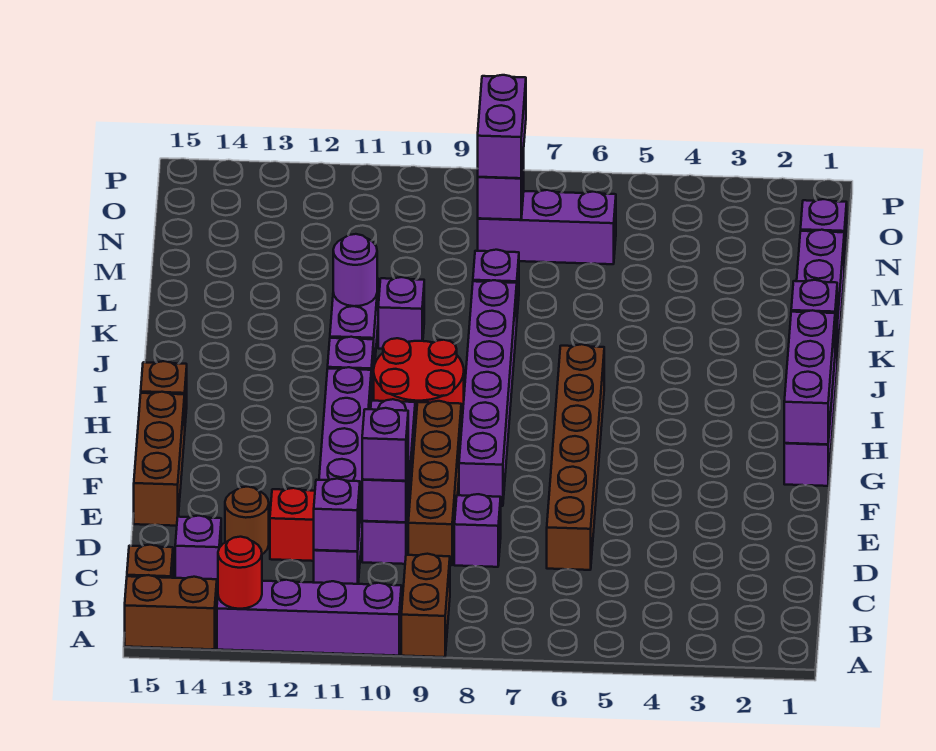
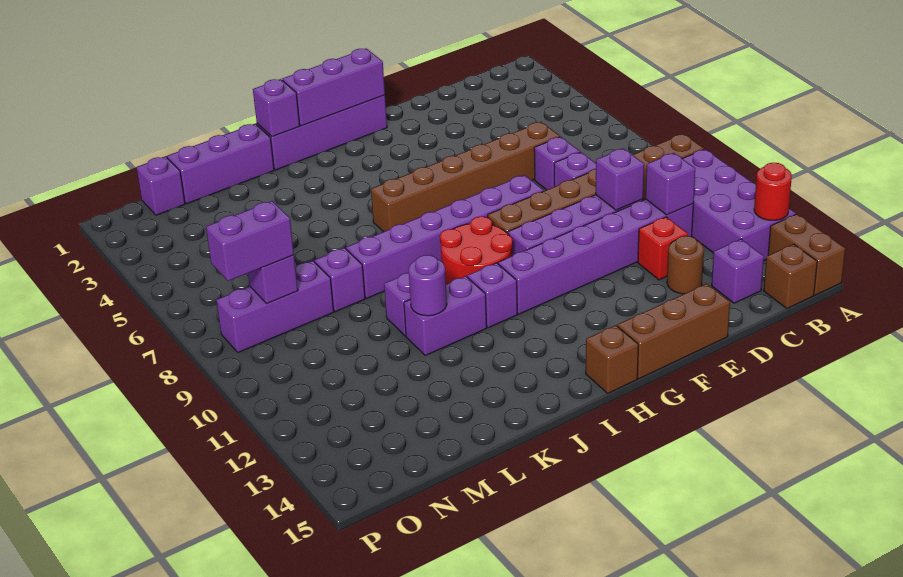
purple 1x4 brick [217,580,401,656] -> purple 2x4 brick [682,149,796,260]
purple 1x1 brick [362,408,408,481] -> purple 1x1 brick moved to [534,137,580,190]
purple 1x3 brick [478,190,616,264] -> purple 1x3 brick turned to [216,261,334,352]

